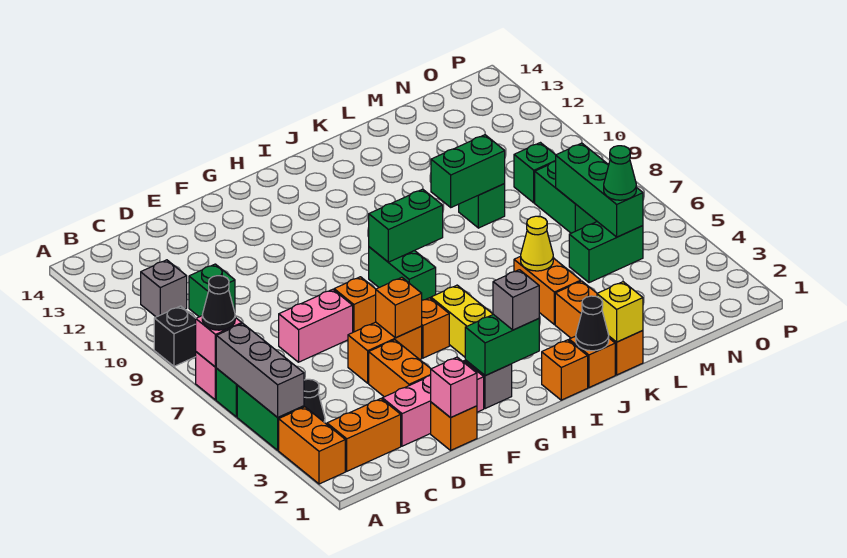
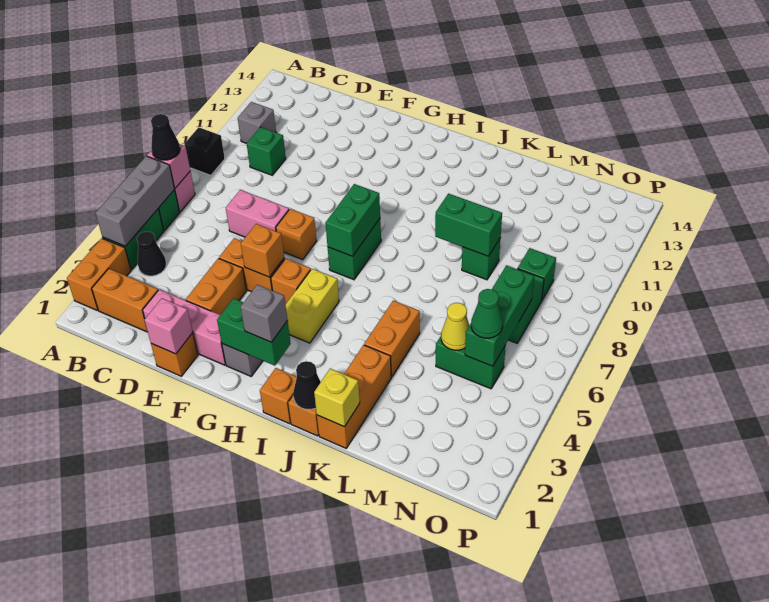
green 1x2 brick [369,189,443,262] -> green 1x2 brick turned to [325,184,380,256]
yellow 1x1 cone [521,216,553,271] -> yellow 1x1 cone moved to [441,303,469,350]

